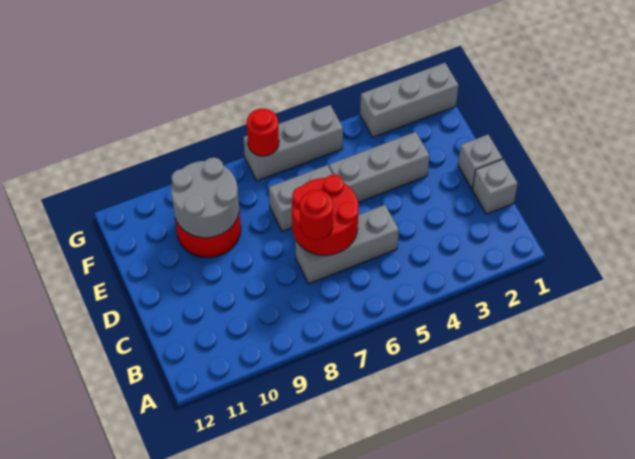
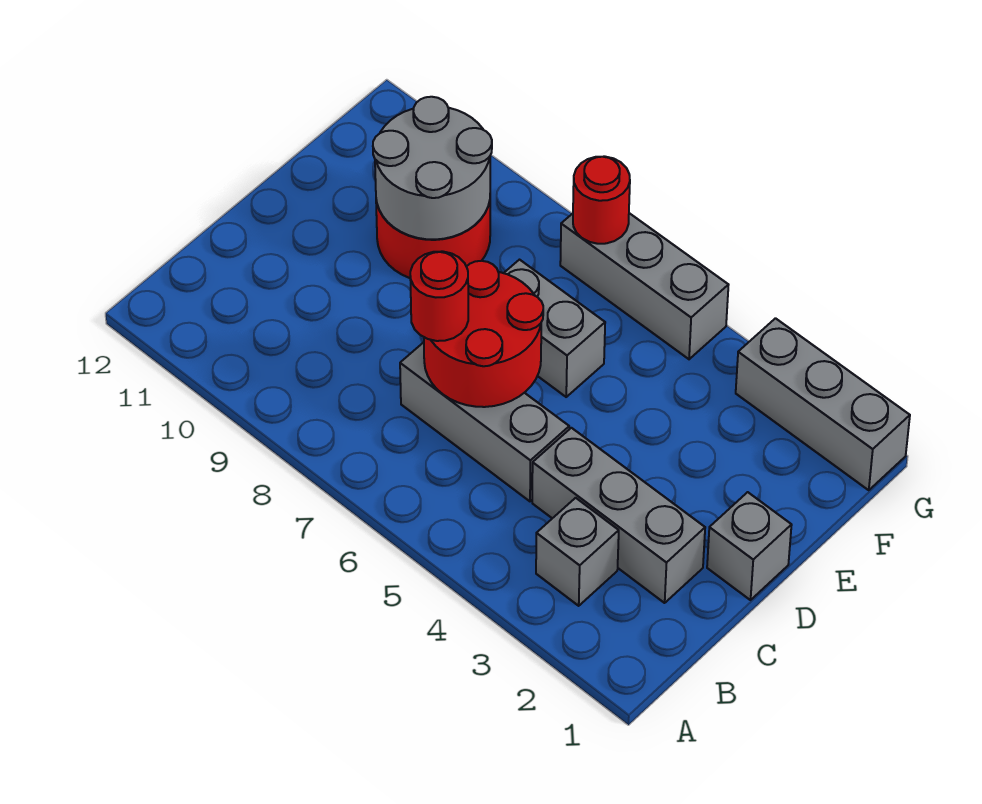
grey 1x1 brick [472,159,518,214] -> grey 1x1 brick moved to [536,498,619,606]
grey 1x3 brick [329,132,429,202] -> grey 1x3 brick moved to [532,428,705,603]

